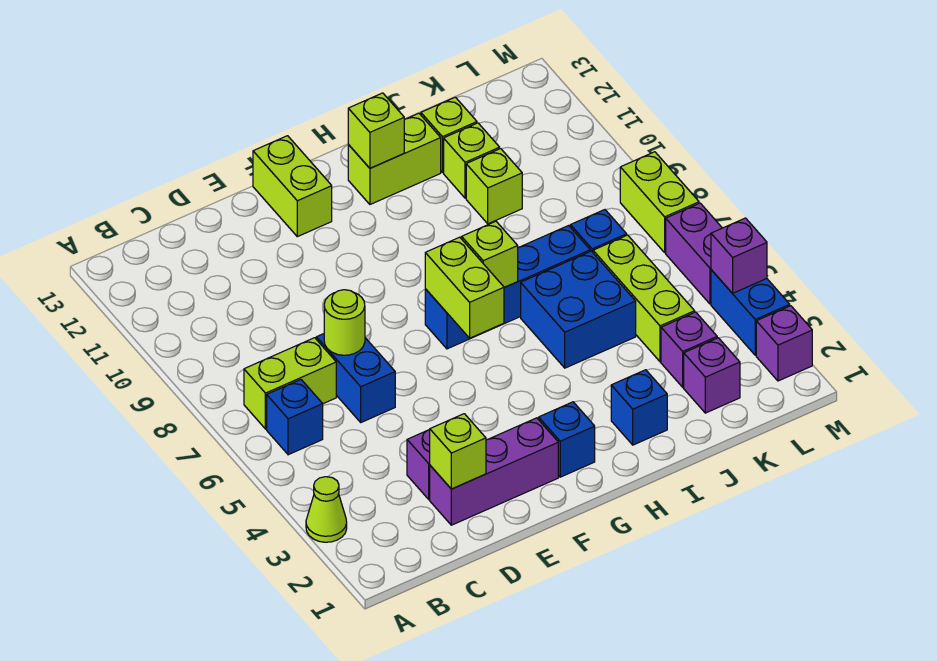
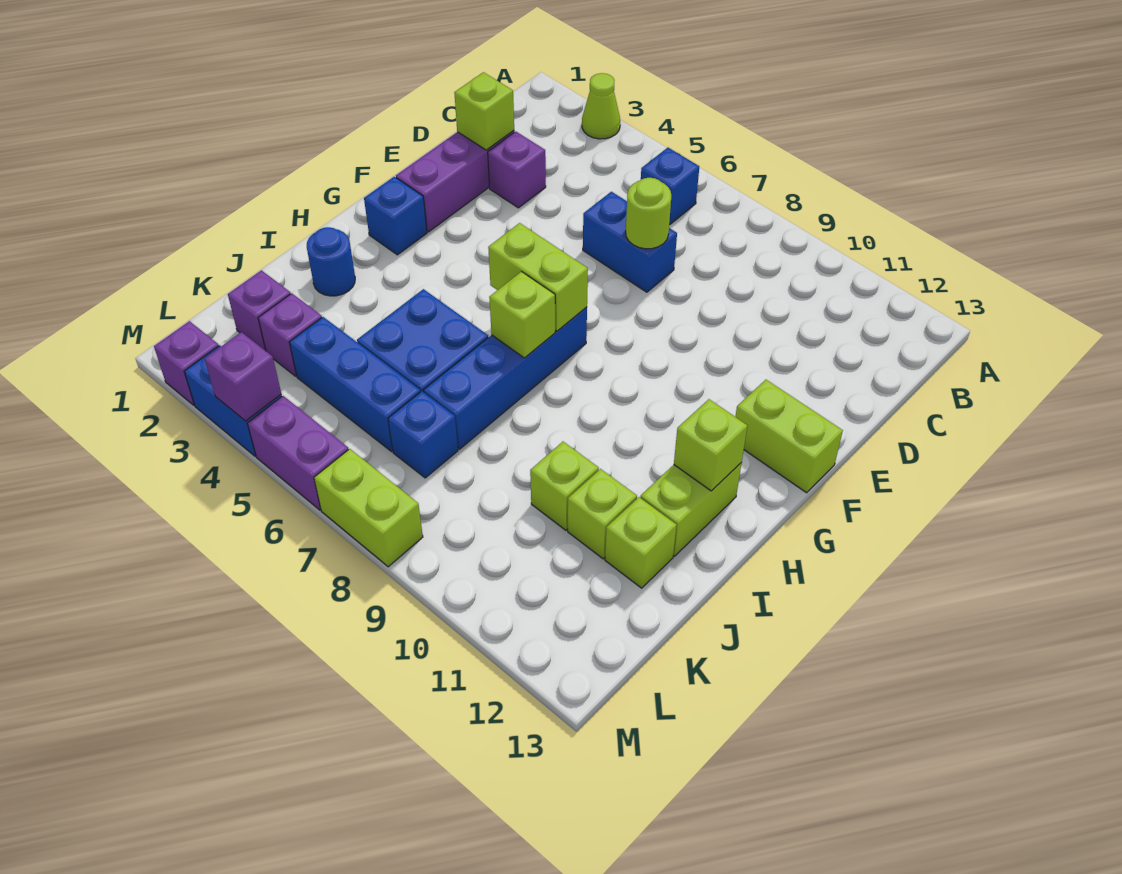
lime 1x2 brick [244,338,336,429] -> none
blue 1x1 brick [611,370,667,445] -> blue 1x1 round brick [307,227,355,296]
lime 1x3 brick [593,235,695,362] -> blue 1x3 brick [289,317,420,451]

